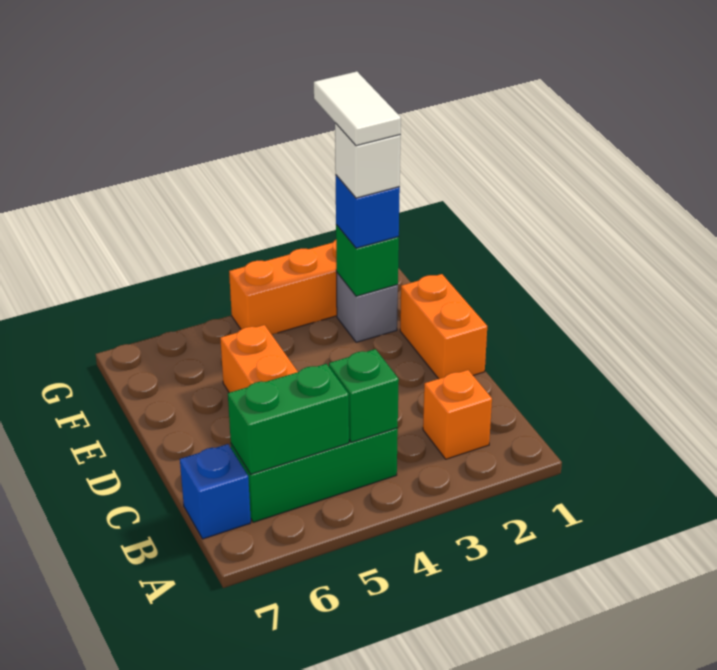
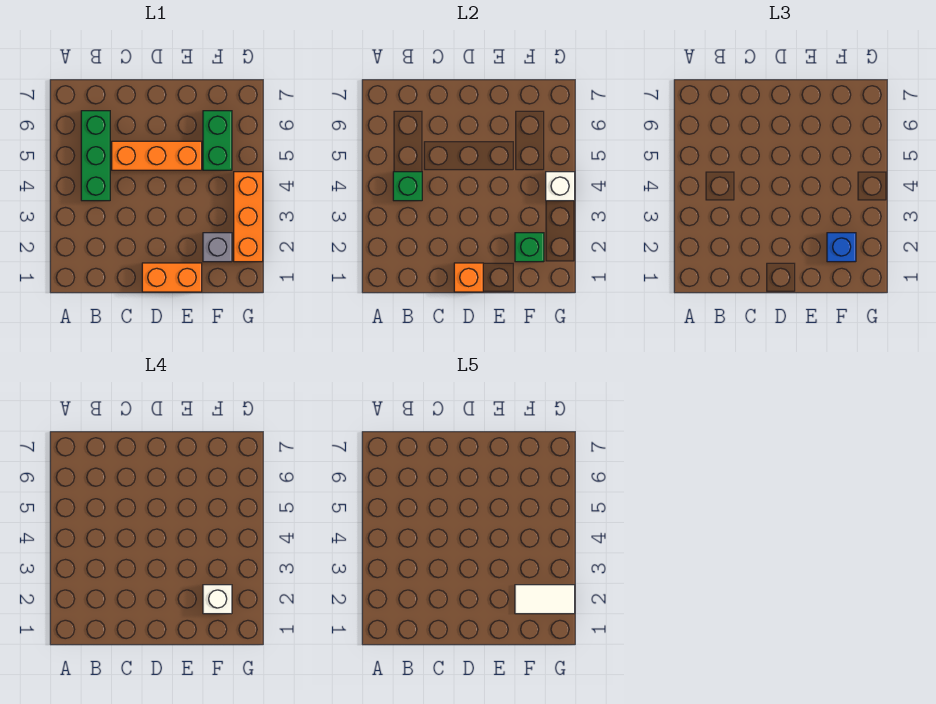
orange 1x1 brick [423,370,492,459] -> orange 1x1 brick moved to [454,263,483,292]
green 1x2 brick [228,364,349,474] -> green 1x2 brick moved to [203,111,232,170]
blue 1x1 brick [180,444,251,539] -> none
none -> white 1x1 brick [546,172,575,201]

